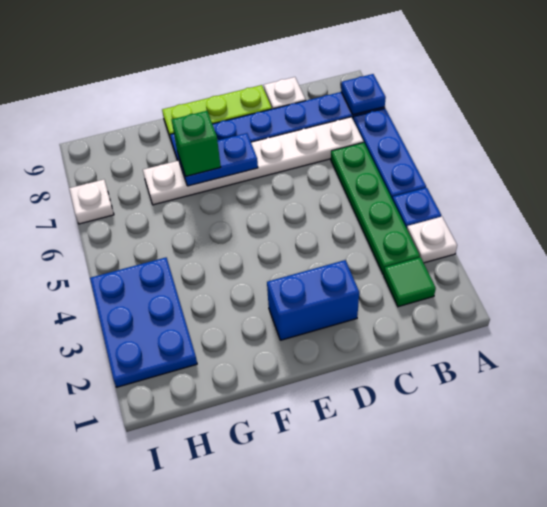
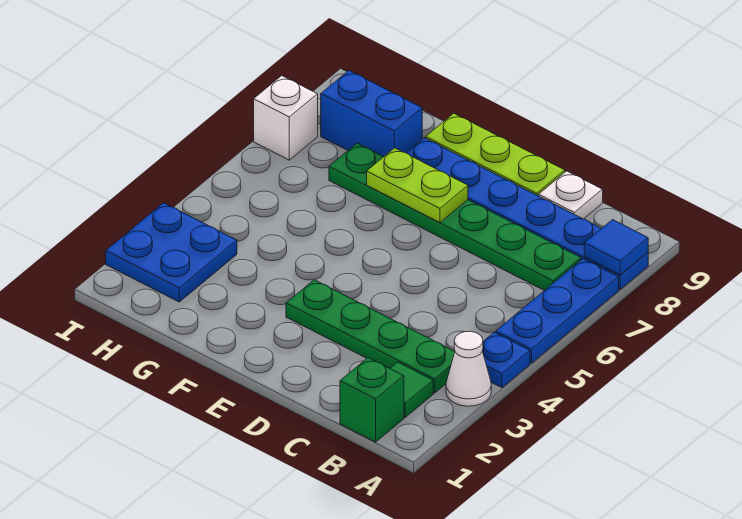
white 1x1 plate [407,217,457,263] -> white 1x1 cone [446,331,491,406]
blue 1x1 plate [341,74,386,115] -> blue 1x1 tile [584,220,648,275]
green 1x4 plate [331,142,420,274] -> green 1x4 plate turned to [286,280,455,393]
white 1x6 plate [143,117,364,205] -> green 1x6 plate [329,143,581,290]
blue 1x2 brick [267,260,359,340] -> blue 1x2 brick moved to [321,70,422,157]
blue 1x2 plate [177,133,258,186] -> lime 1x2 plate [367,148,468,223]
green 1x1 brick [172,111,221,176] -> green 1x1 brick moved to [340,358,404,442]
blue 2x3 plate [90,258,197,387] -> blue 2x2 plate [106,203,237,302]
white 1x1 plate [69,179,114,224] -> white 1x1 brick [254,76,318,160]

